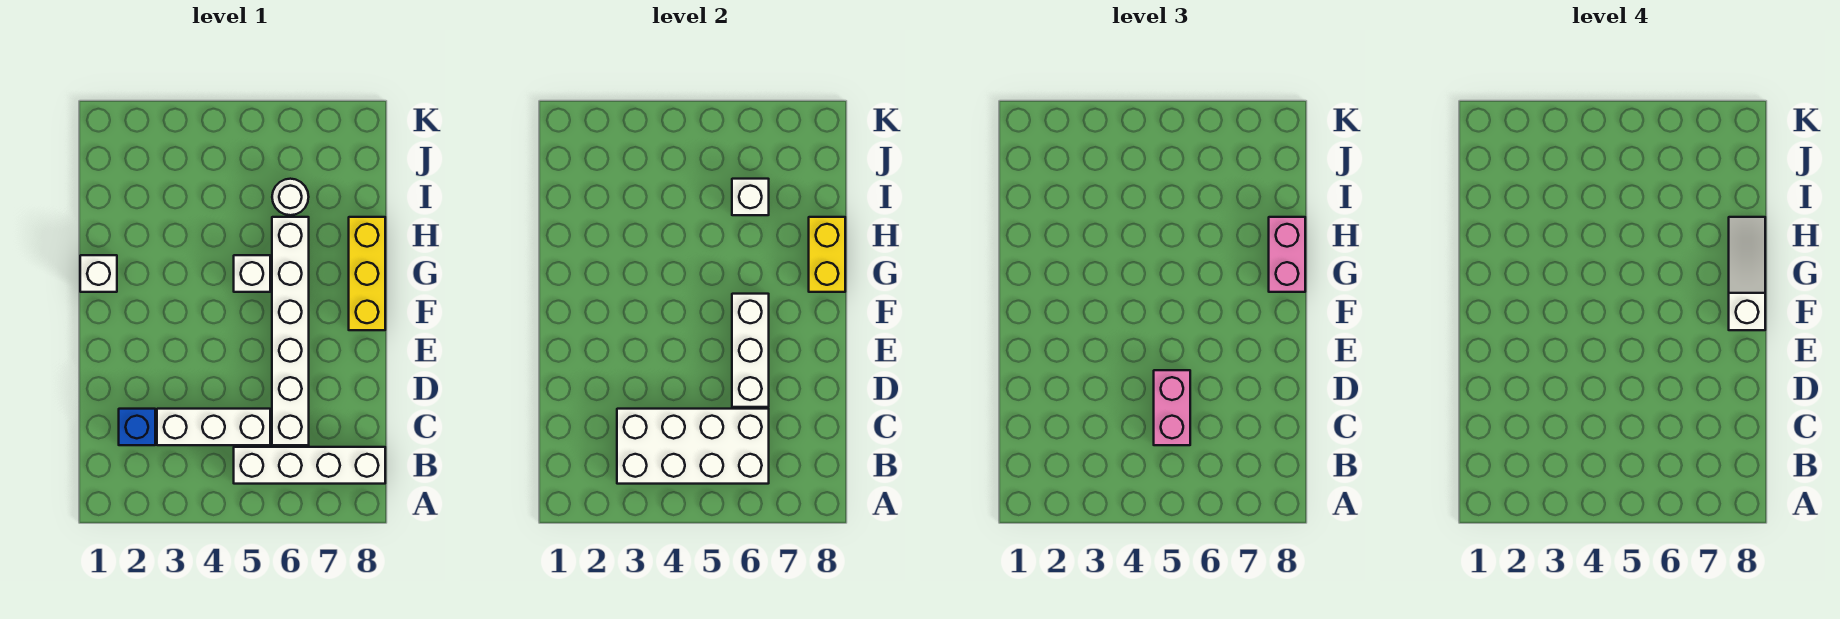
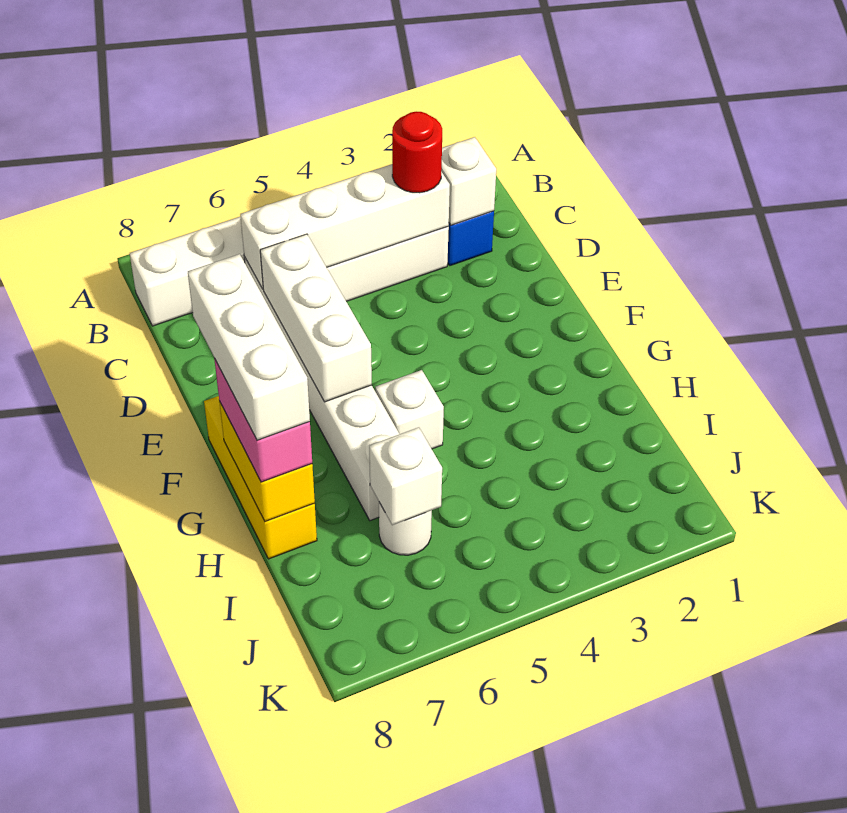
white 2x4 brick [617,409,769,484] -> white 1x4 brick [240,164,450,289]
none -> red 1x1 round brick [392,112,442,193]
pink 1x2 brick [1154,370,1190,445] -> none
white 1x3 slope [1729,217,1765,330] -> white 1x3 brick [188,254,310,440]
white 1x1 brick [80,255,117,292] -> white 1x1 brick moved to [441,137,496,225]

